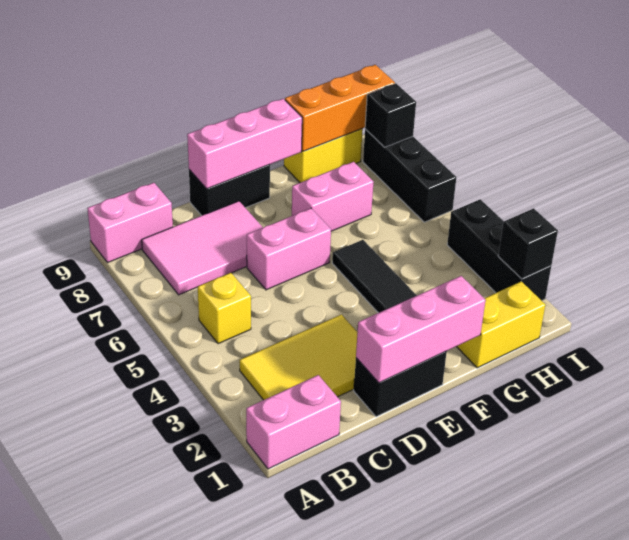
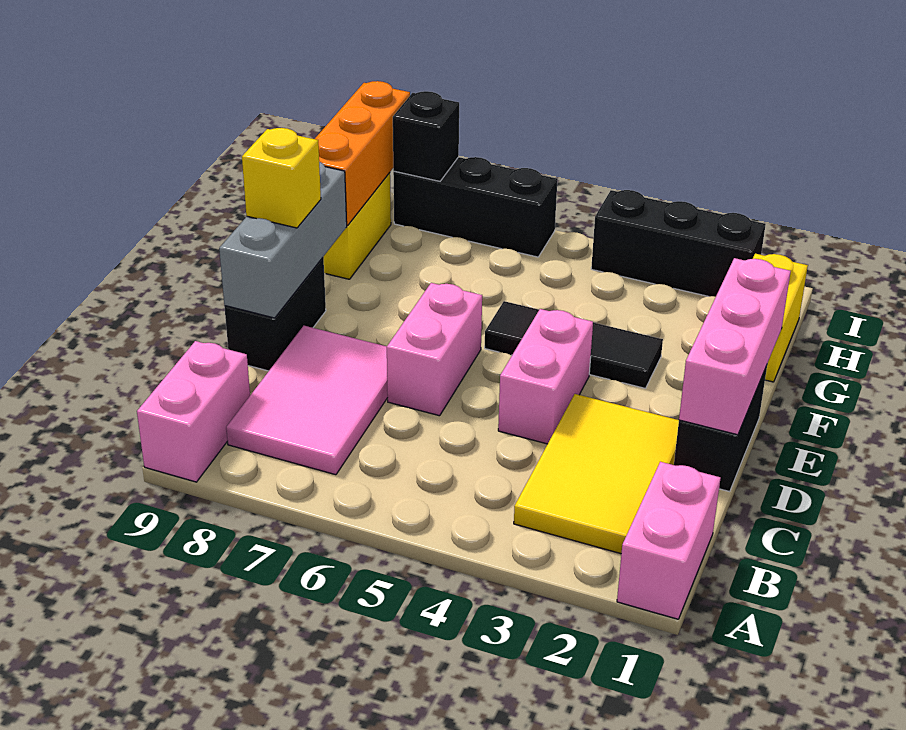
yellow 1x1 brick [198,273,251,344] -> yellow 1x1 brick moved to [242,128,321,228]
pink 1x3 brick [187,99,302,189] -> grey 1x3 brick [219,162,347,318]
pink 1x2 brick [292,162,374,231] -> pink 1x2 brick moved to [498,309,593,444]
black 1x1 brick [498,208,558,279] -> none

